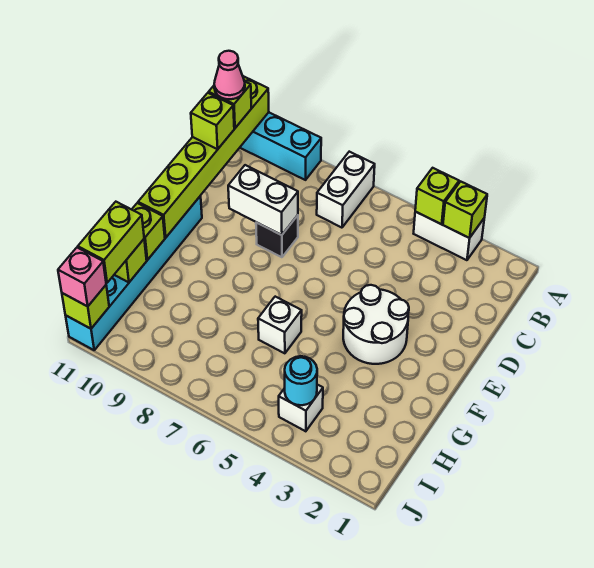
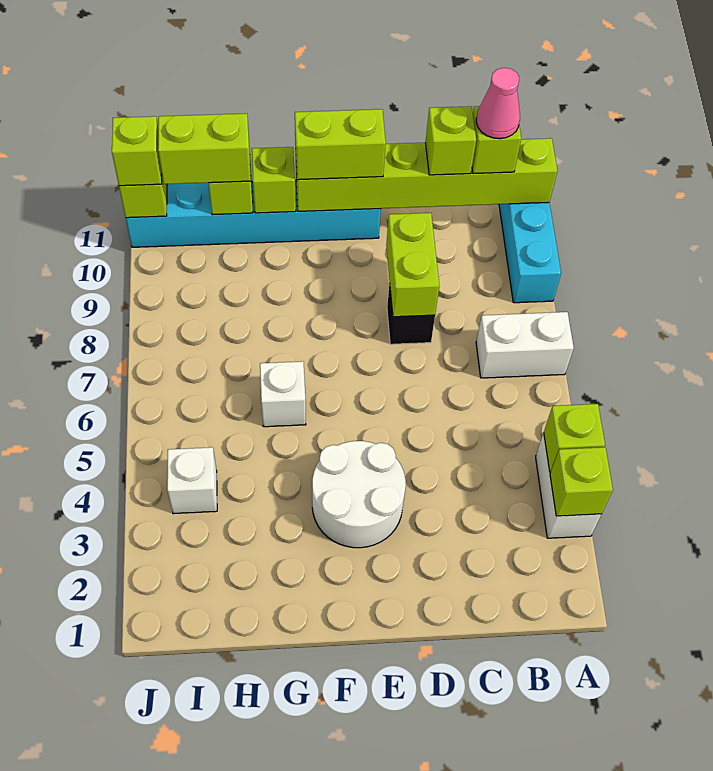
white 1x2 brick [228,165,298,235] -> lime 1x2 brick [386,213,440,317]
none -> lime 1x2 brick [295,109,386,180]
cyan 1x1 round brick [285,356,317,405] -> none
pink 1x1 brick [58,248,106,306] -> lime 1x1 brick [112,116,162,186]

